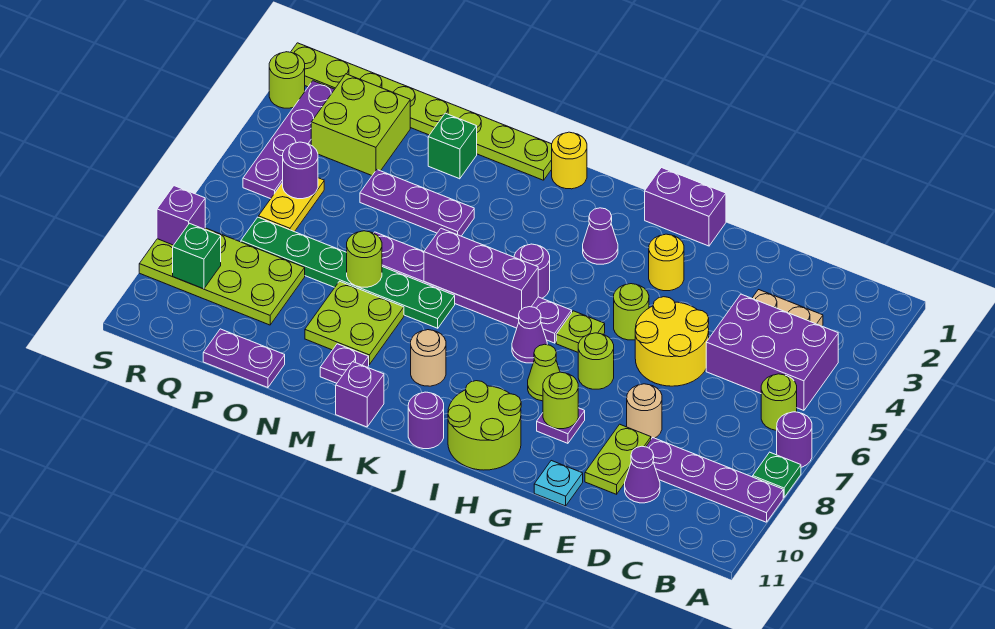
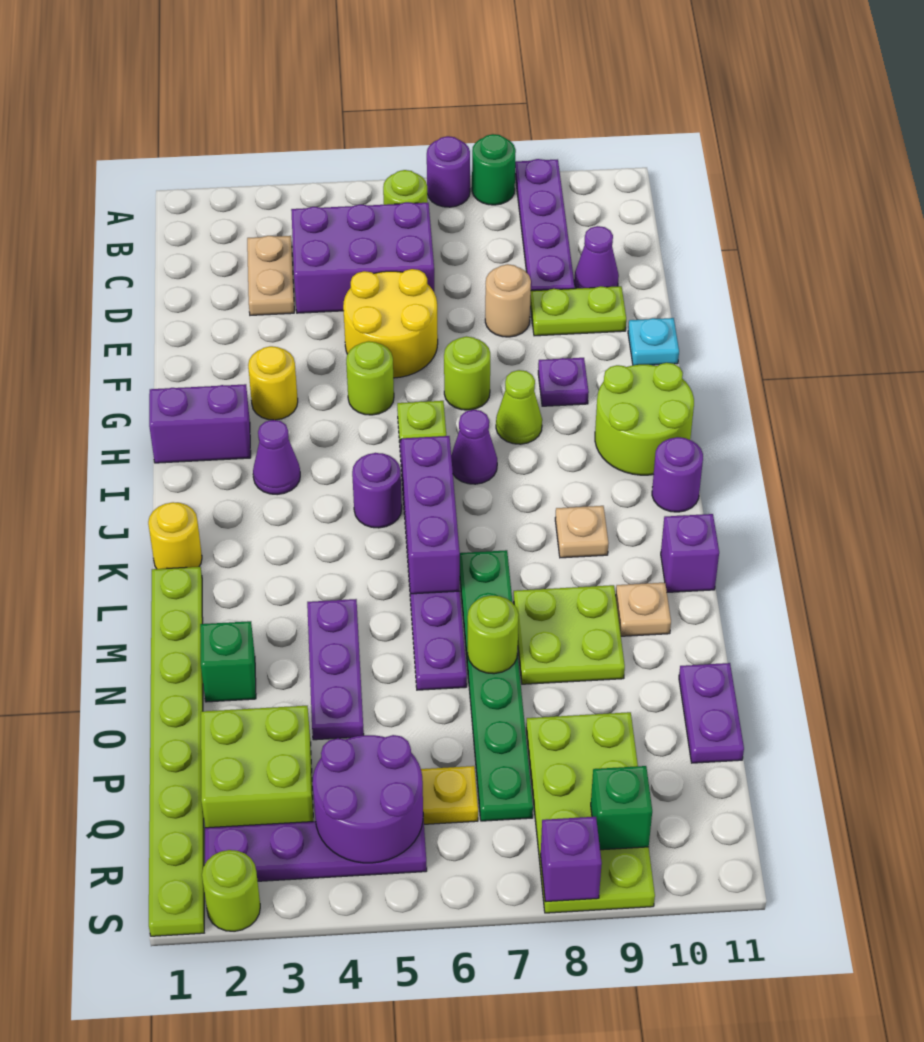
green 1x1 plate [753,452,801,498] -> green 1x1 round brick [472,134,516,205]
purple 2x3 brick [706,294,838,410] -> purple 2x3 brick turned to [291,202,434,313]
purple 1x2 brick [645,168,726,246] -> purple 1x2 brick turned to [149,384,251,463]
lime 1x1 round brick [543,372,578,429] -> none
tan 1x1 round brick [411,330,446,386] -> tan 1x1 plate [555,506,609,558]
purple 1x1 plate [320,344,369,383] -> tan 1x1 plate [616,583,671,636]
purple 1x1 round brick [283,142,318,199] -> purple 2x2 round brick [313,735,423,863]

